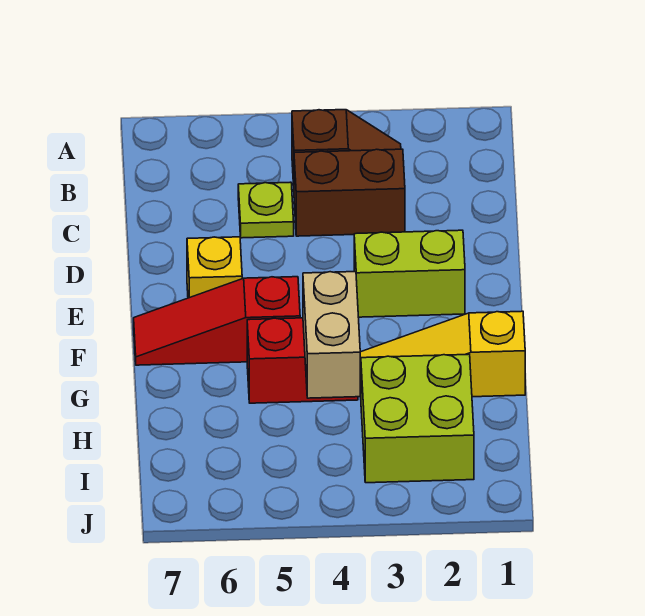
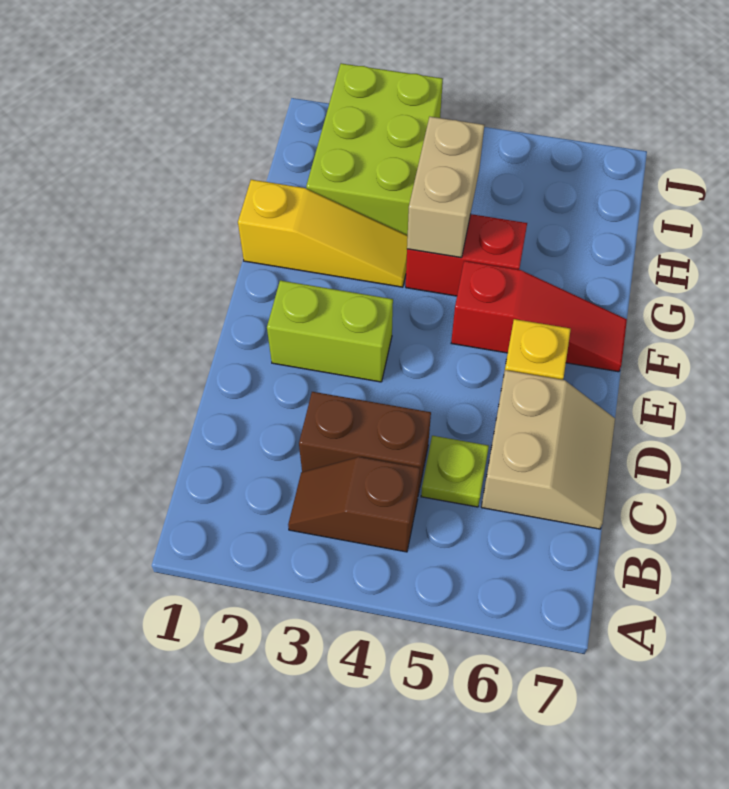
none -> tan 2x2 slope [481,370,615,529]
lime 2x2 brick [361,354,474,483] -> lime 2x3 brick [306,63,443,235]

